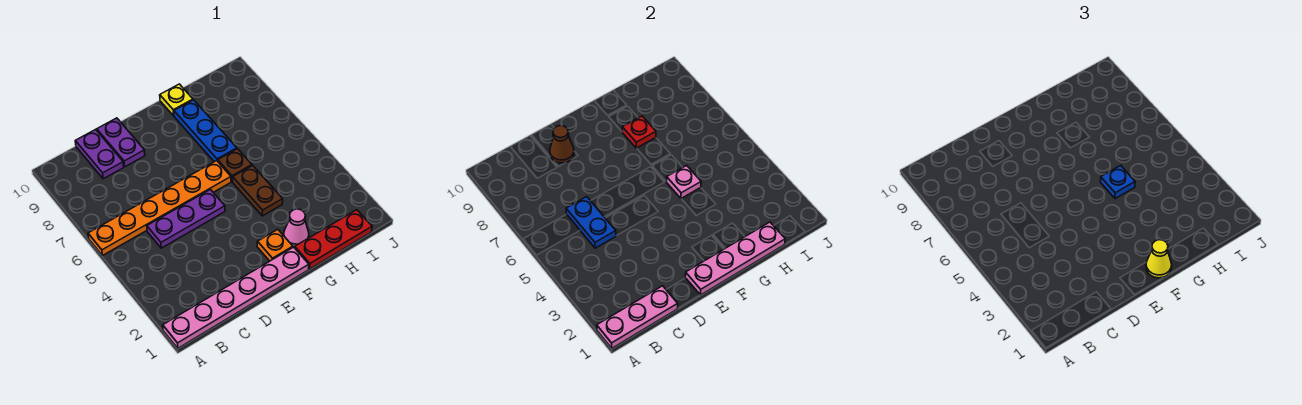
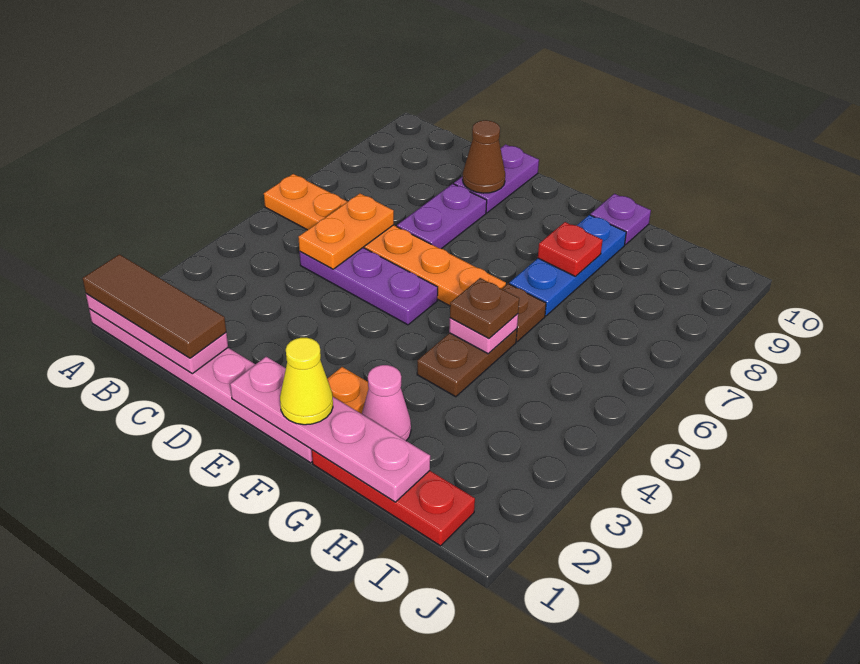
none -> brown 1x3 tile [82,254,226,358]
blue 1x2 plate [566,197,616,248] -> orange 1x2 plate [298,194,394,269]
purple 1x2 plate [75,130,124,179] -> purple 1x2 plate moved to [397,184,487,249]
blue 1x1 plate [1101,165,1135,199] -> brown 1x1 plate [450,278,519,338]
yellow 1x1 plate [160,84,193,116] -> purple 1x1 plate [591,194,651,245]

